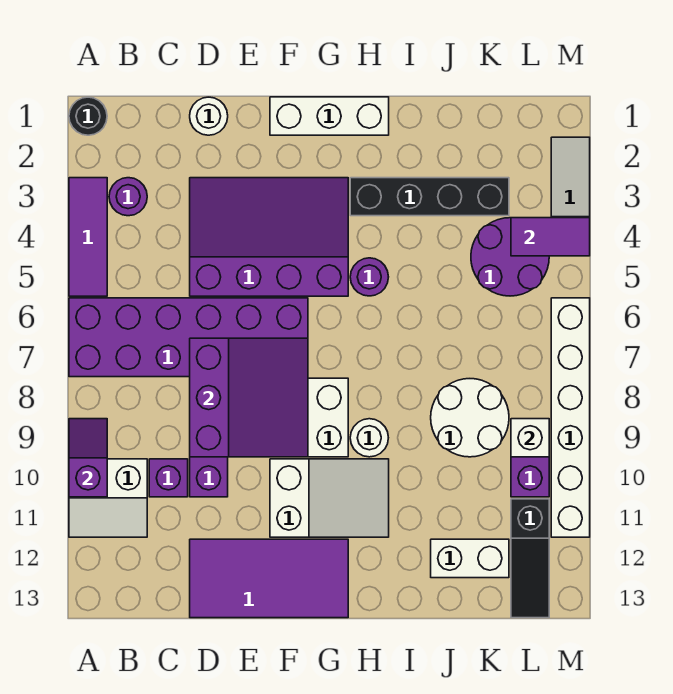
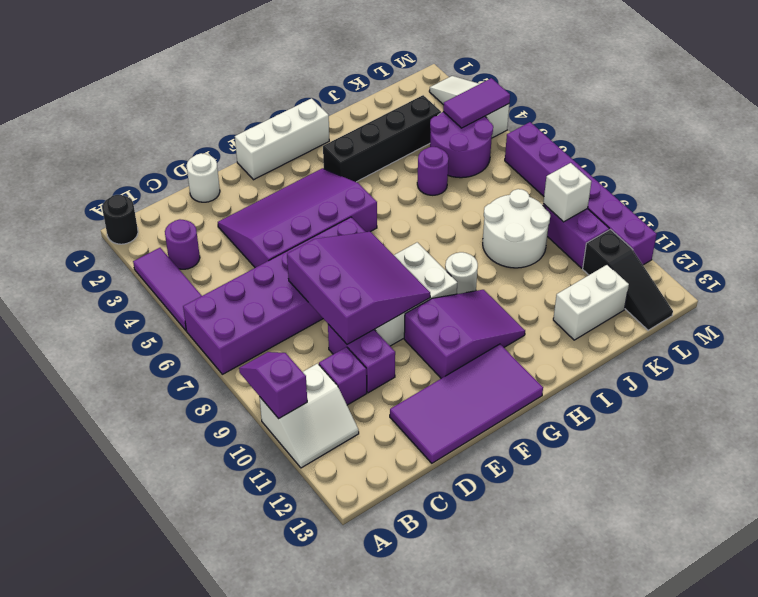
white 2x3 slope [270,459,389,537] -> purple 2x3 slope [404,290,525,378]
purple 1x1 round brick [350,258,388,296] -> purple 1x1 round brick moved to [417,147,449,195]
white 1x6 brick [551,298,590,537] -> purple 1x6 brick [505,122,657,265]

